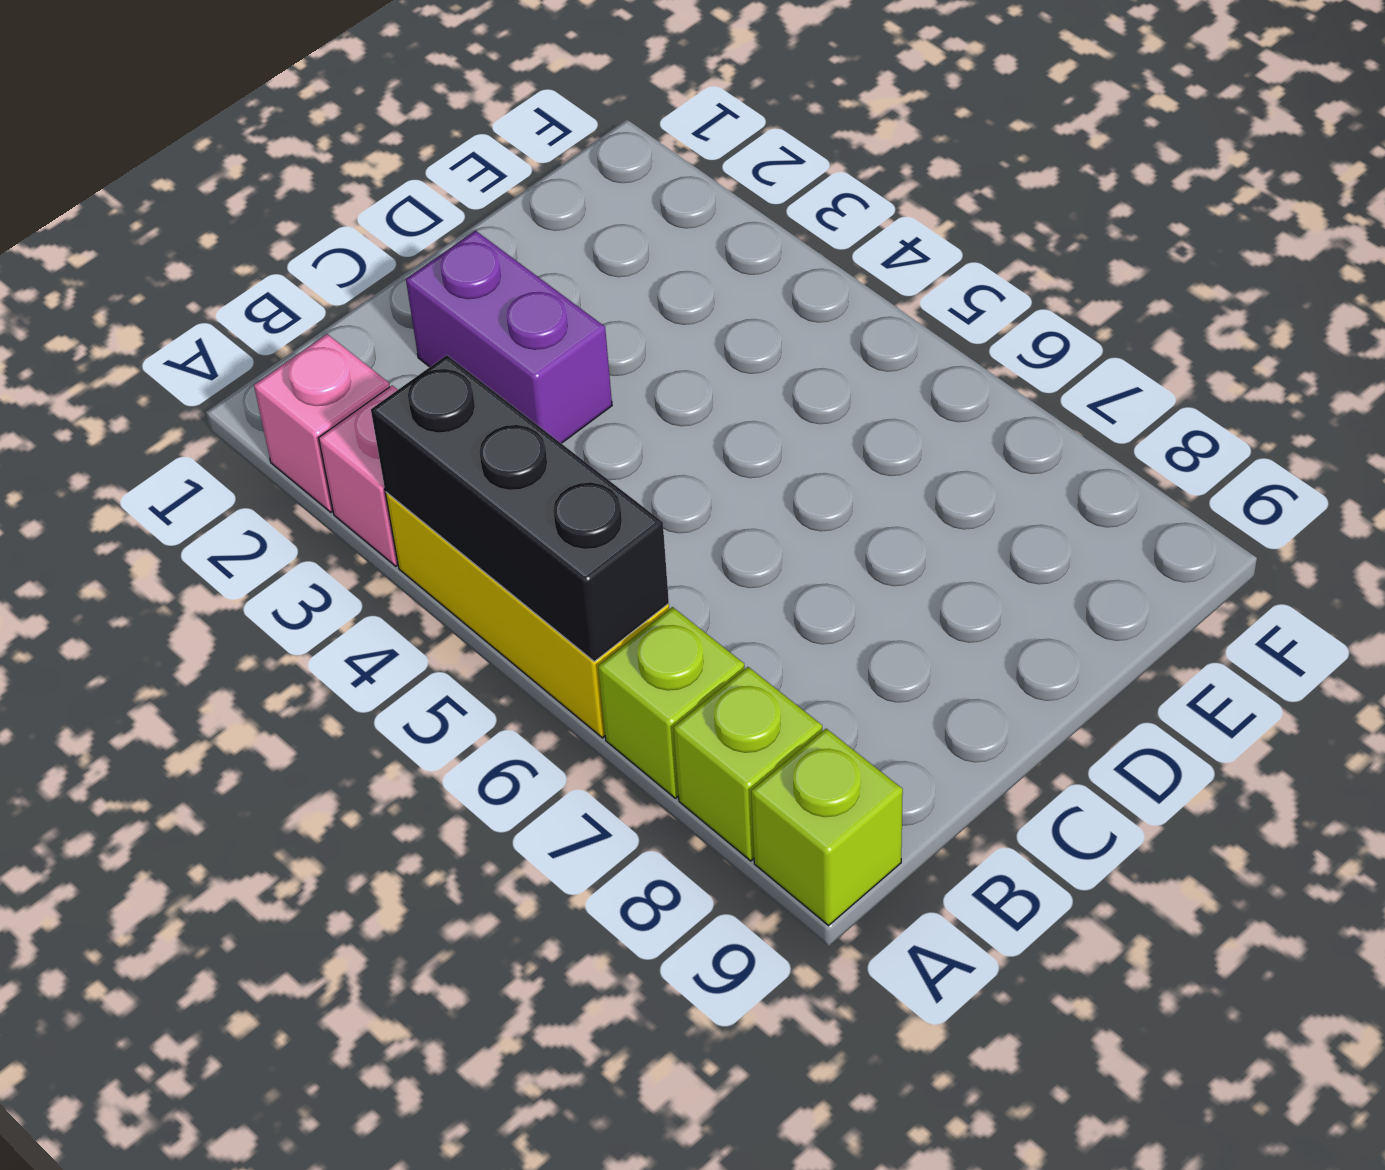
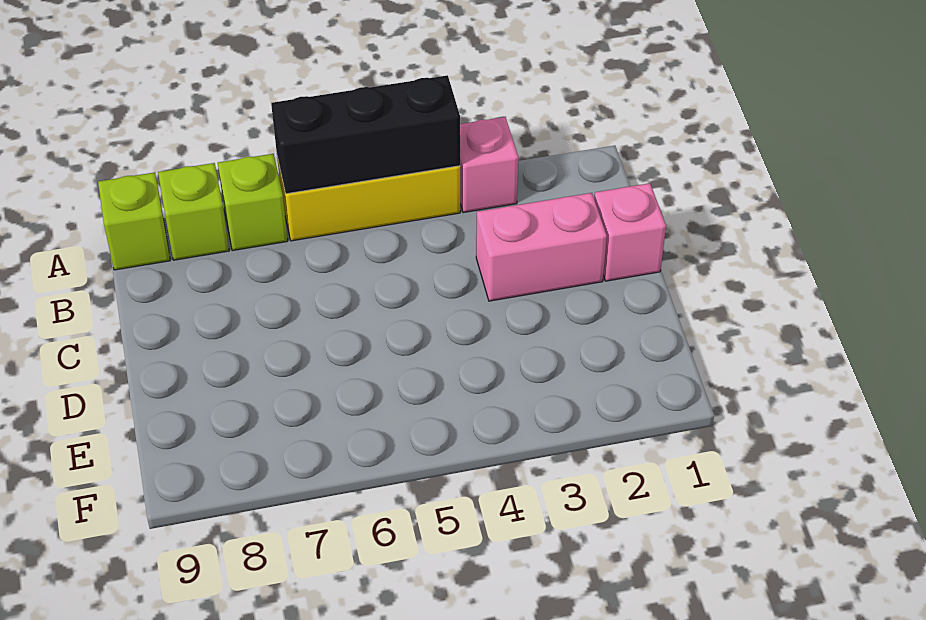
pink 1x1 brick [254,334,390,512] -> pink 1x1 brick moved to [594,183,666,281]
purple 1x2 brick [406,231,612,443] -> pink 1x2 brick [476,193,607,301]

